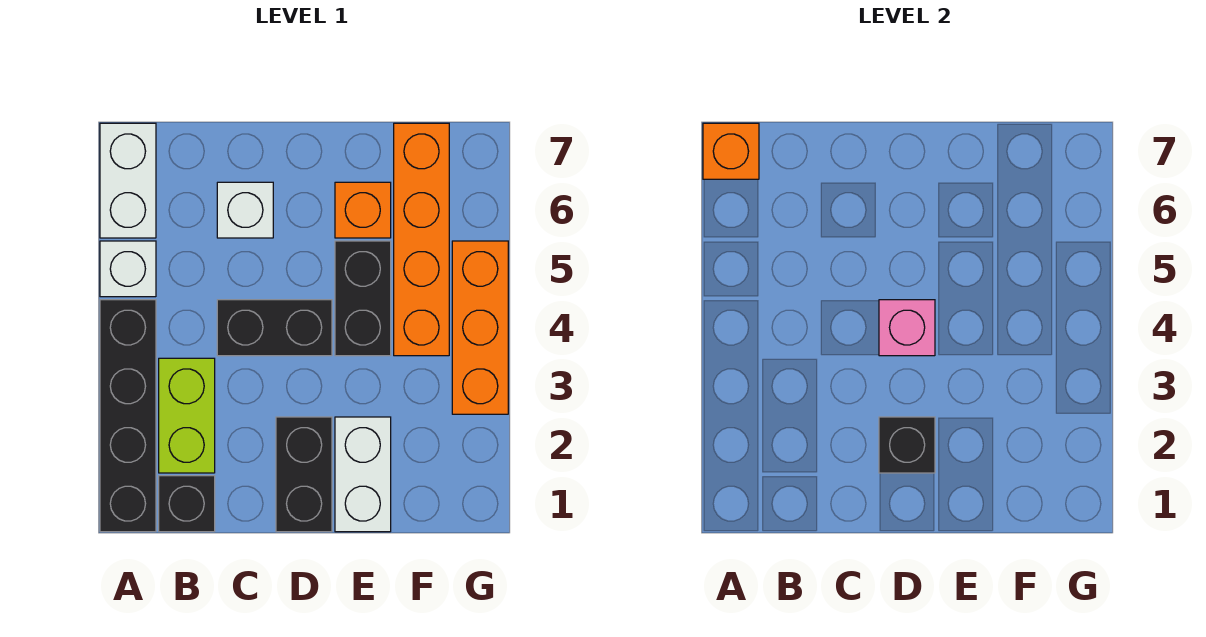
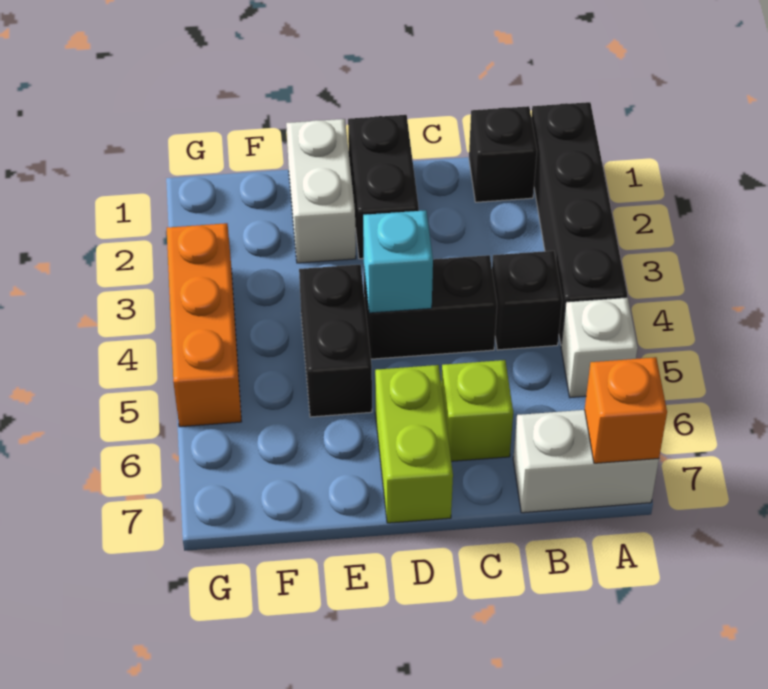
white 1x2 brick [100,123,156,238] -> white 1x2 brick turned to [513,410,659,513]
lime 1x2 brick [159,358,215,473] -> lime 1x2 brick moved to [375,365,453,523]
white 1x1 brick [217,182,273,238] -> lime 1x1 brick [441,360,513,461]
black 1x1 brick [879,417,935,473] -> black 1x1 brick moved to [492,251,562,350]
pink 1x1 brick [879,300,935,356] -> cyan 1x1 brick [363,210,433,313]
orange 1x1 brick [335,182,391,238] -> none
orange 1x4 brick [394,123,449,356] -> none

